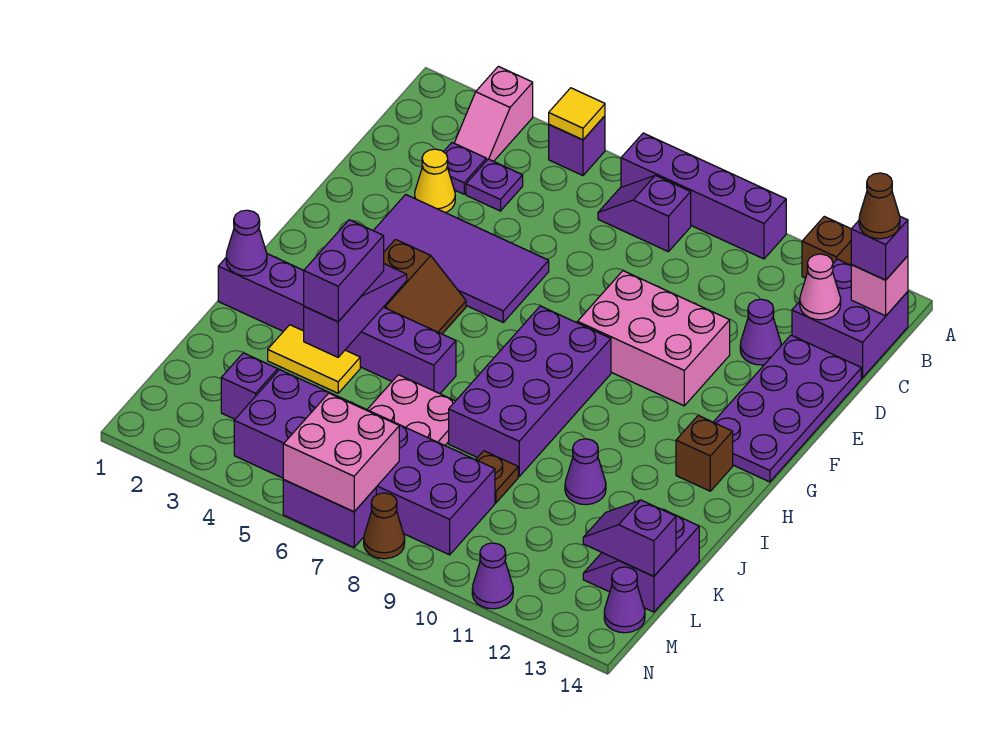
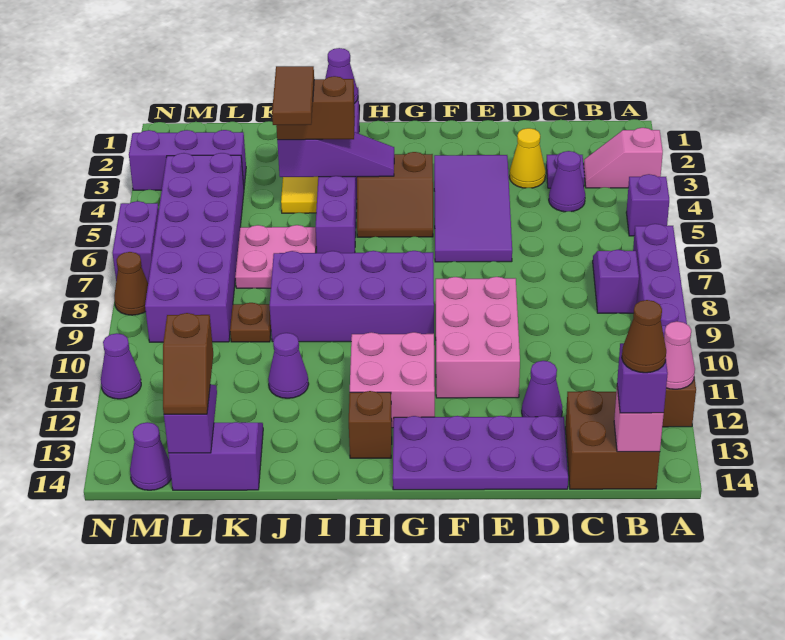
yellow 1x1 tile [549,88,605,140] -> none
purple 2x2 brick [792,259,908,378] -> brown 2x2 brick [565,390,660,489]
purple 1x1 plate [466,159,523,211] -> purple 1x1 cone [549,151,585,212]
pink 1x1 cone [800,254,841,320] -> pink 1x1 cone moved to [664,321,695,389]
purple 1x2 brick [304,220,384,322] -> brown 1x2 brick [276,76,355,140]
none -> brown 1x2 tile [272,66,314,125]
purple 1x1 brick [221,353,278,419] -> purple 1x3 brick [129,130,246,190]
none -> brown 1x2 slope [163,313,213,414]
pink 2x2 brick [283,393,399,512] -> pink 2x2 brick moved to [350,332,435,428]

